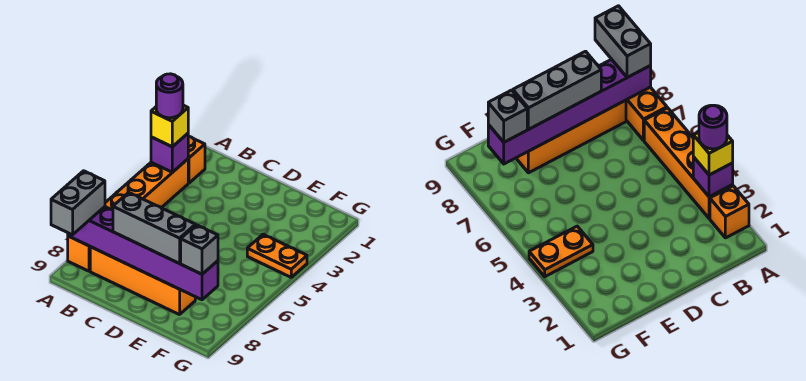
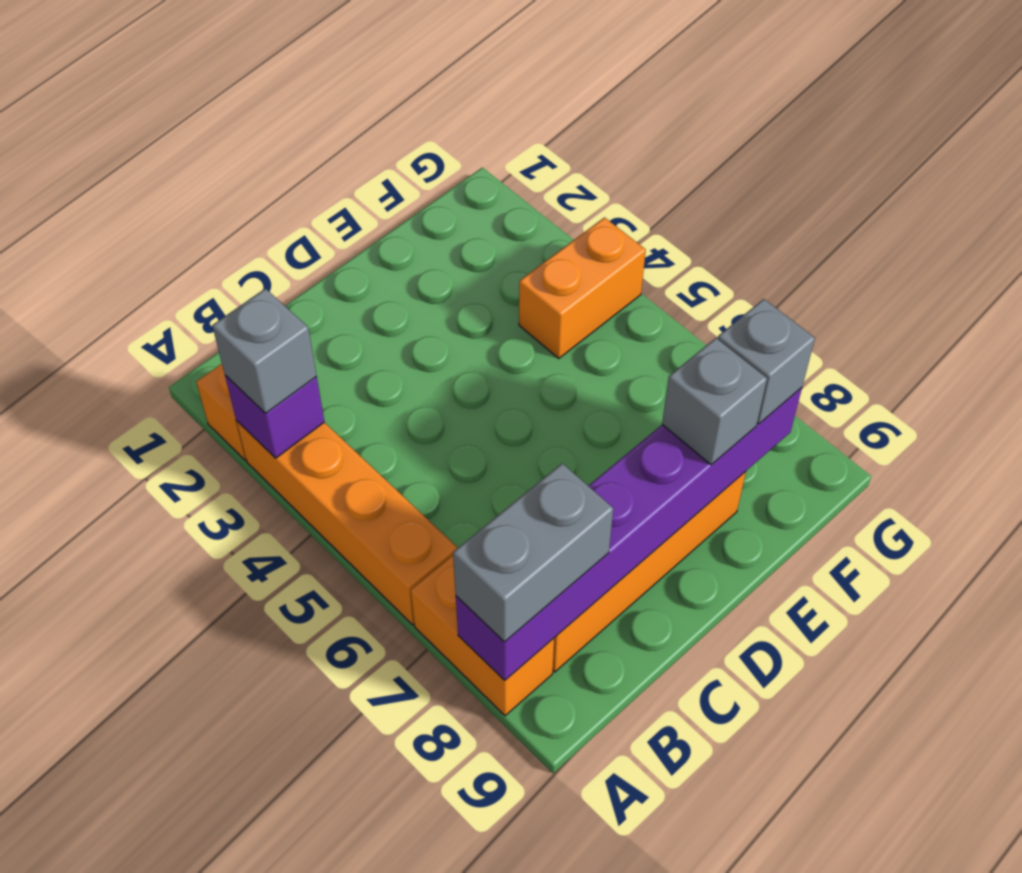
yellow 1x1 brick [151,105,188,147] -> grey 1x1 brick [212,289,317,413]
purple 1x1 round brick [156,74,183,118] -> none
grey 1x2 brick [51,171,105,235] -> grey 1x2 brick turned to [453,463,613,642]
grey 1x3 brick [113,192,195,264] -> grey 1x1 brick [662,338,767,465]
orange 1x2 plate [247,234,307,277] -> orange 1x2 brick [519,218,646,358]

